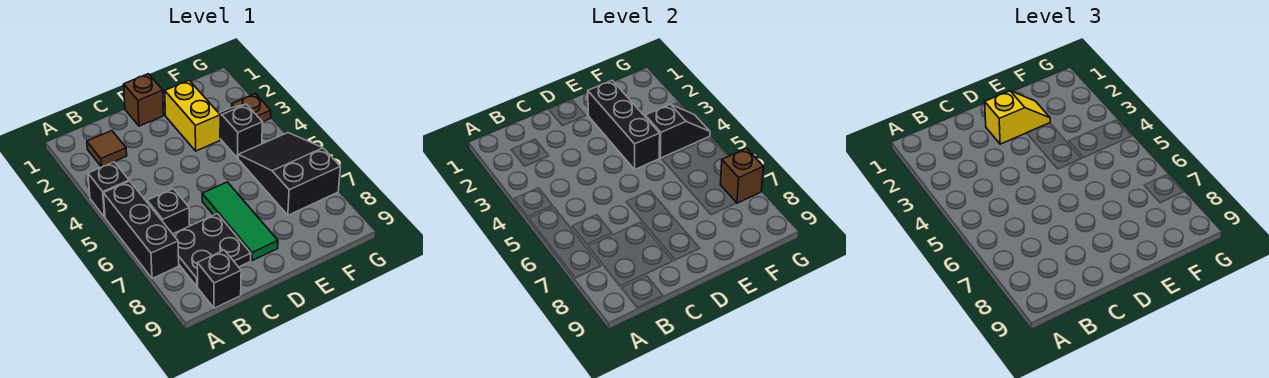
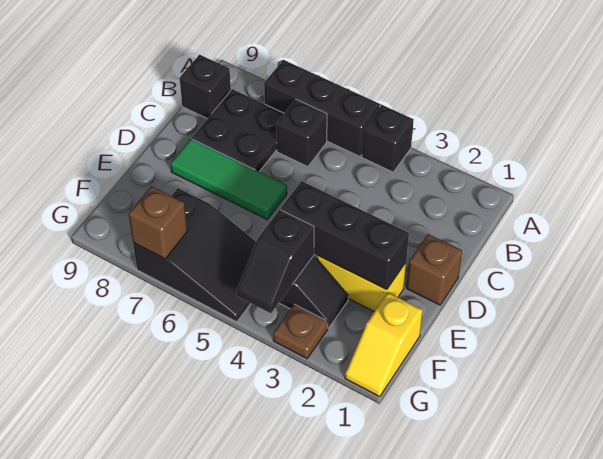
brown 1x1 tile [87,131,127,167] -> none
yellow 1x2 slope [985,91,1050,144] -> yellow 1x2 slope moved to [345,293,423,397]

